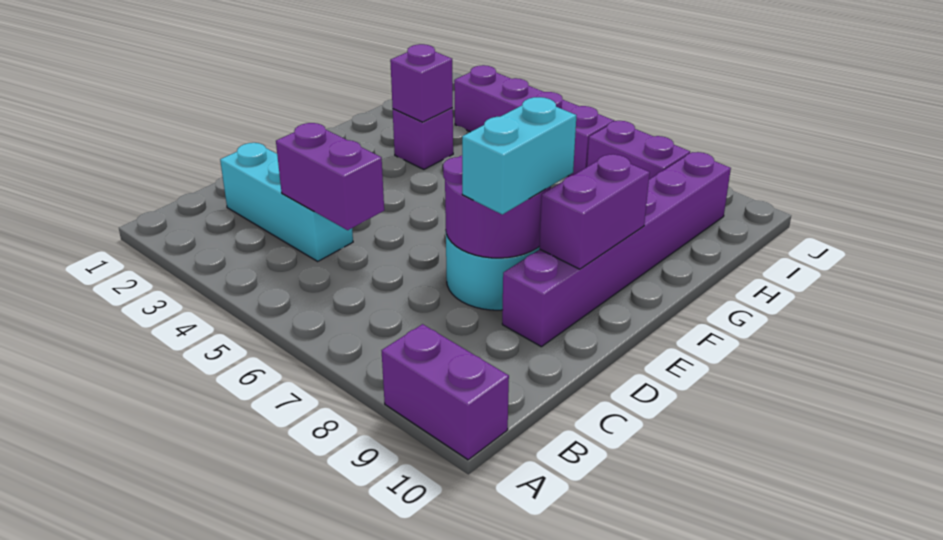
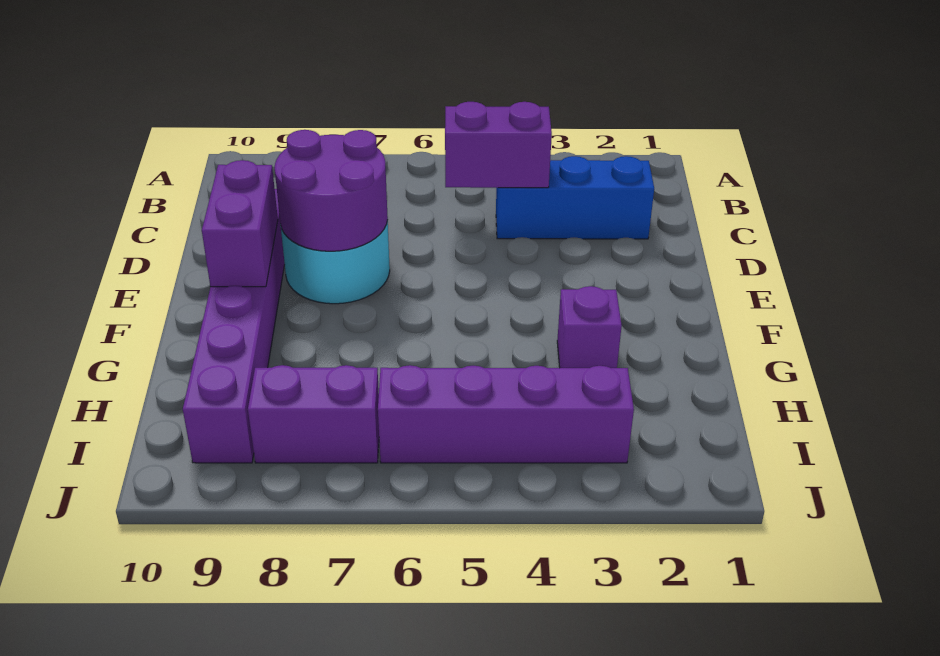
purple 1x2 brick [382,324,509,460] -> none
cyan 1x3 brick [220,143,353,261] -> blue 1x3 brick [496,156,654,239]
cyan 1x2 brick [462,97,577,214] -> none
purple 1x1 brick [390,44,453,122] -> none

